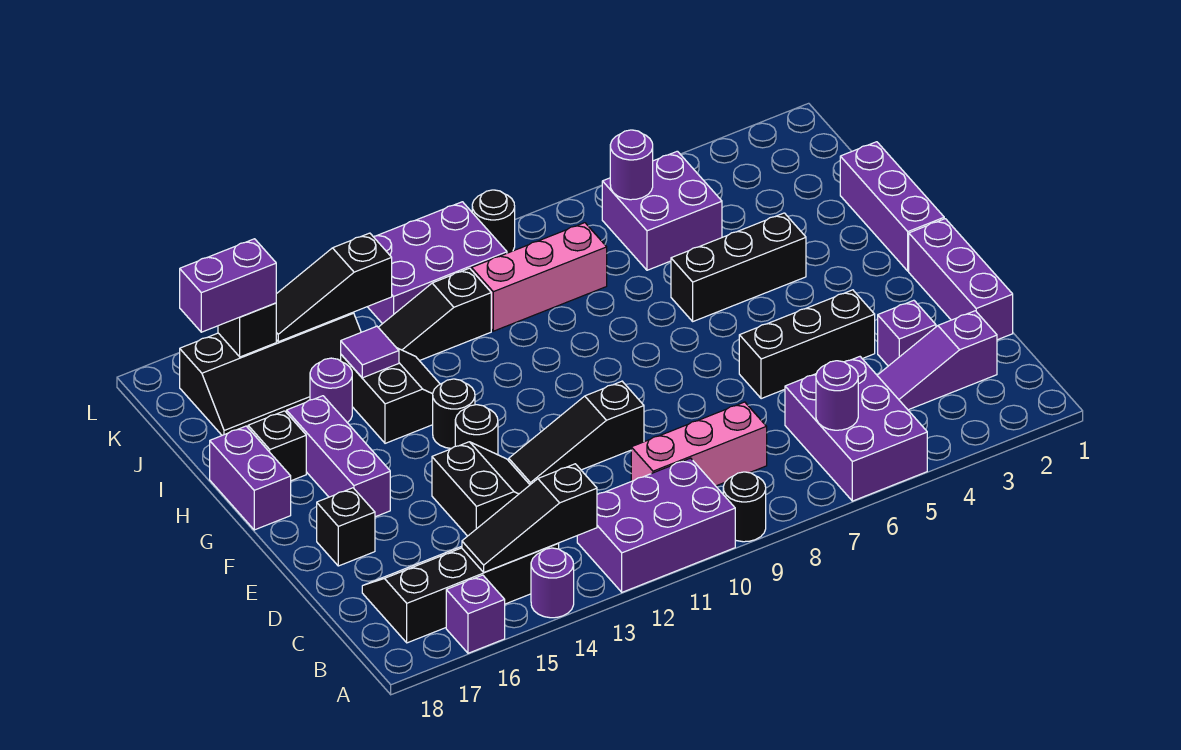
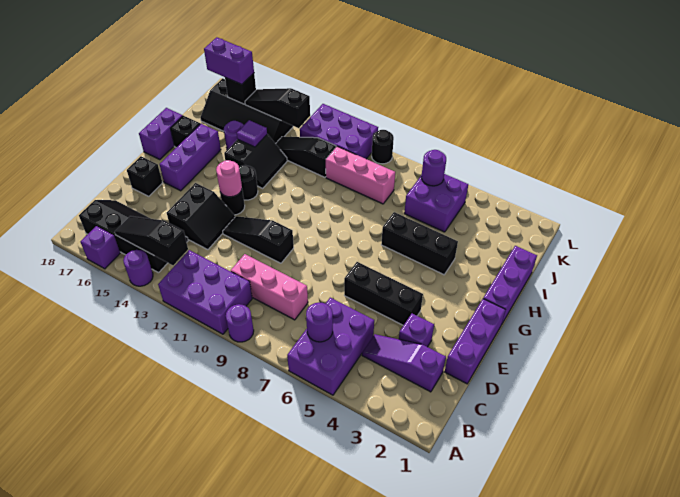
black 1x1 round brick [723,472,766,542] -> purple 1x1 round brick [226,304,254,342]
none -> pink 1x1 round brick [216,160,242,197]

